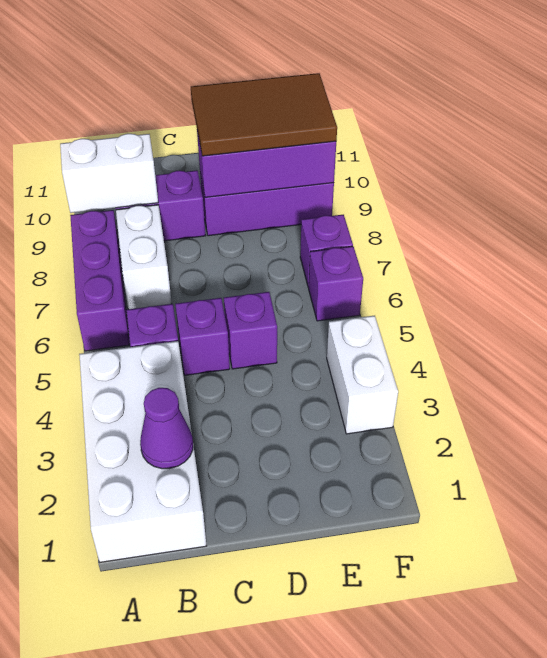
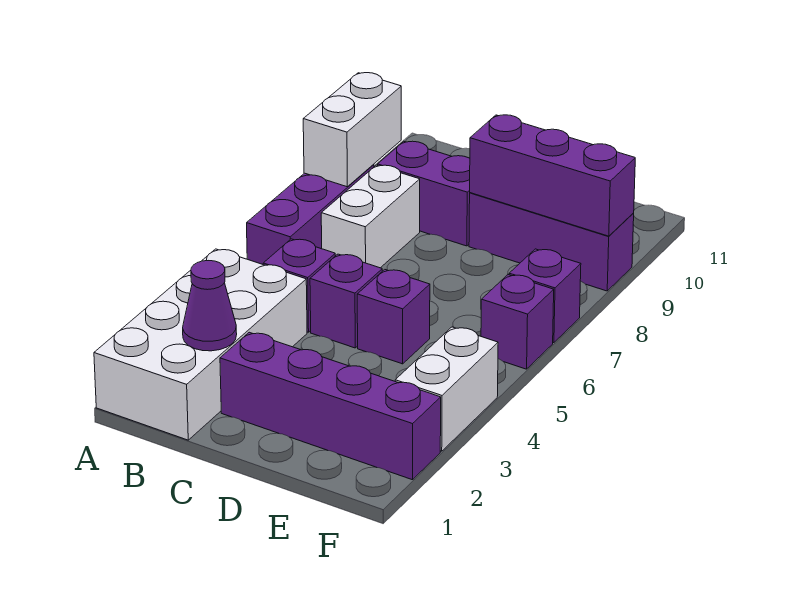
white 1x2 brick [60,134,158,213] -> white 1x2 brick turned to [303,73,401,187]
none -> purple 1x4 brick [220,332,441,480]
brown 2x3 tile [191,73,337,156] -> none

